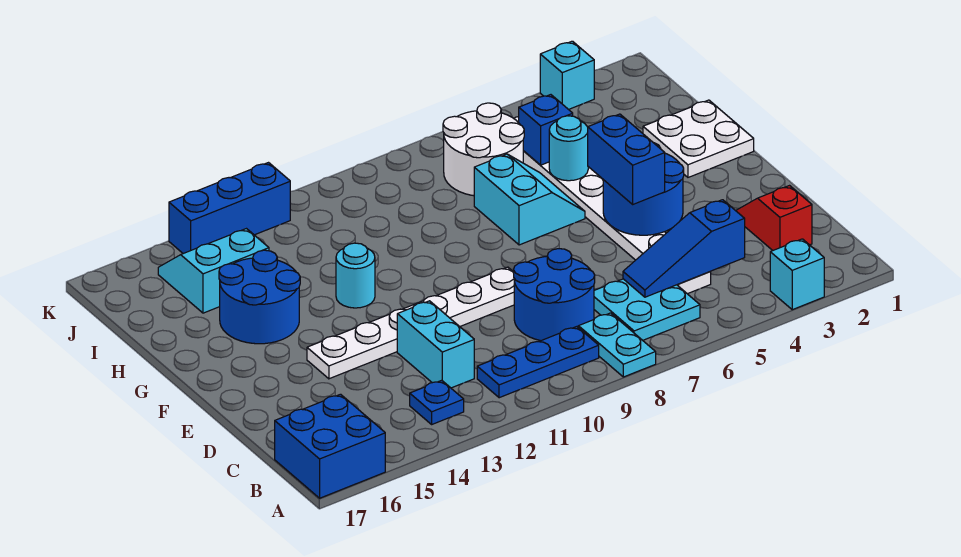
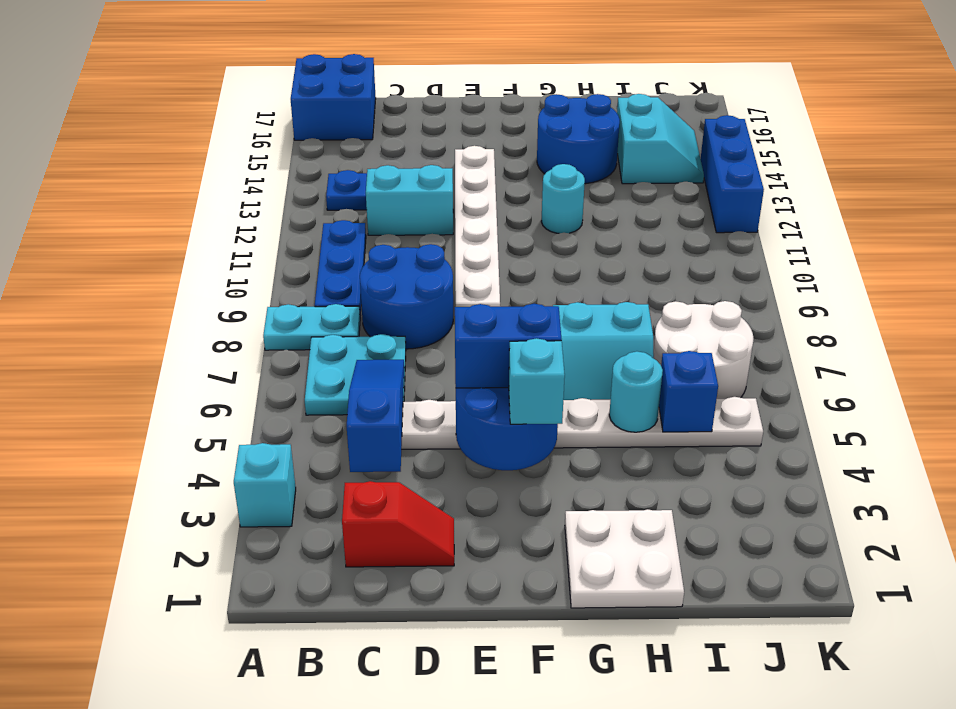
cyan 1x1 brick [540,41,594,110] -> cyan 1x1 brick moved to [509,338,565,424]

